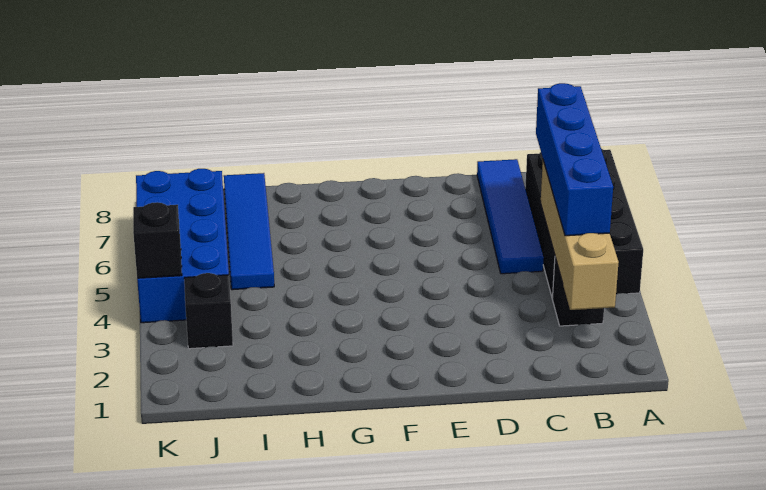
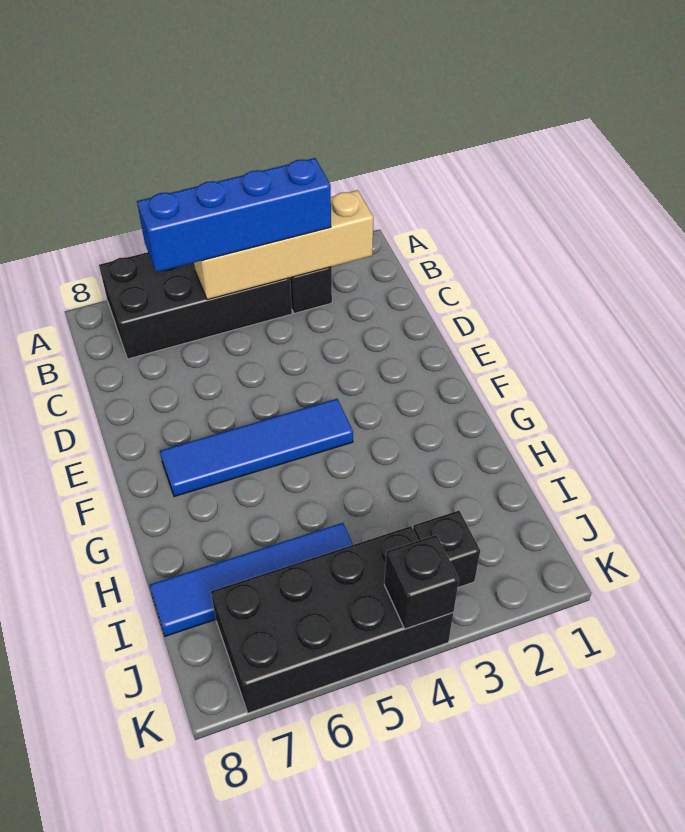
blue 1x4 tile [477,159,544,274] -> blue 1x4 tile moved to [160,399,353,497]
blue 2x4 brick [136,169,229,323] -> black 2x4 brick [211,526,453,713]

